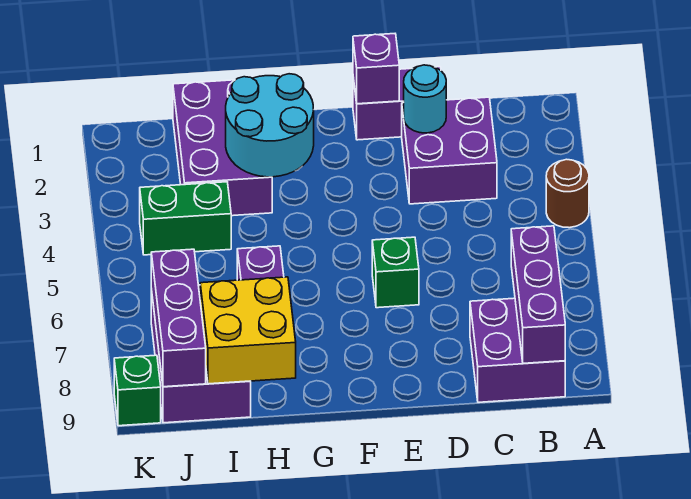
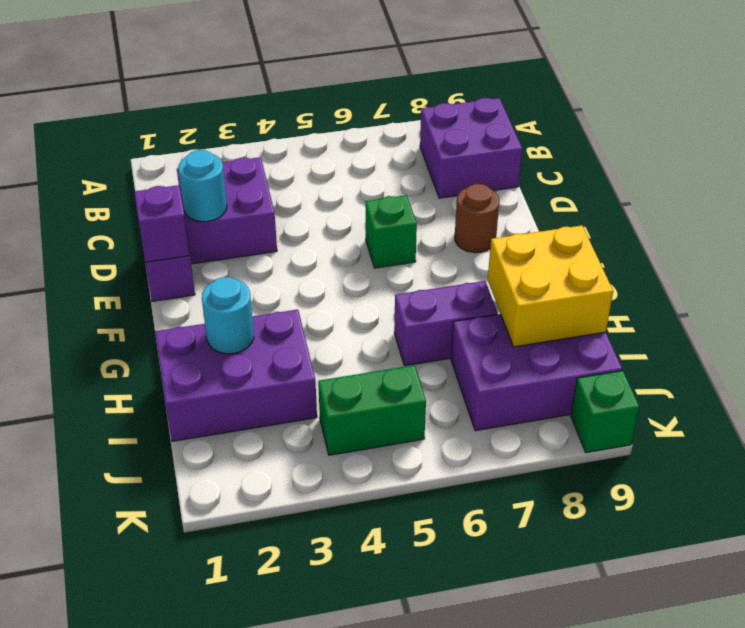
brown 1x1 round brick [546,159,589,228] -> brown 1x1 round brick moved to [455,184,499,253]
purple 1x3 brick [511,226,565,363] -> none
cyan 2x2 round brick [226,74,314,177] -> cyan 1x1 round brick [202,277,254,354]
green 1x2 brick [140,182,231,255] -> green 1x2 brick turned to [318,365,426,455]
purple 1x3 brick [151,249,206,387] -> none

